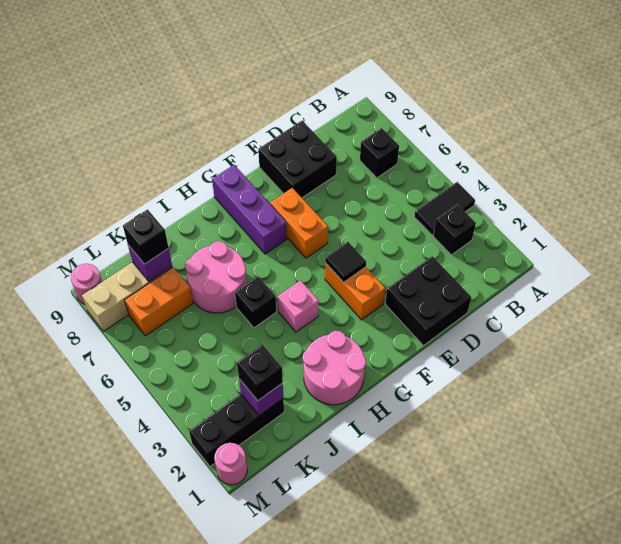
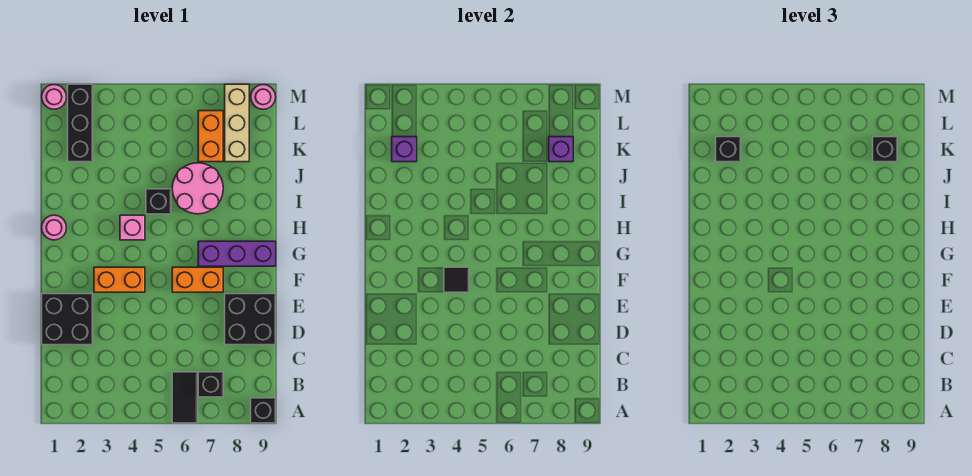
black 1x2 tile [414,182,475,235] -> black 1x2 tile moved to [172,372,197,423]
black 1x1 brick [433,204,476,255] -> black 1x1 brick moved to [251,398,276,423]
pink 2x2 round brick [303,331,366,405] -> pink 1x1 round brick [42,215,66,240]

